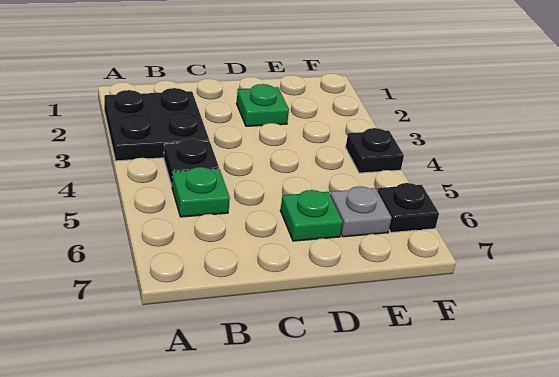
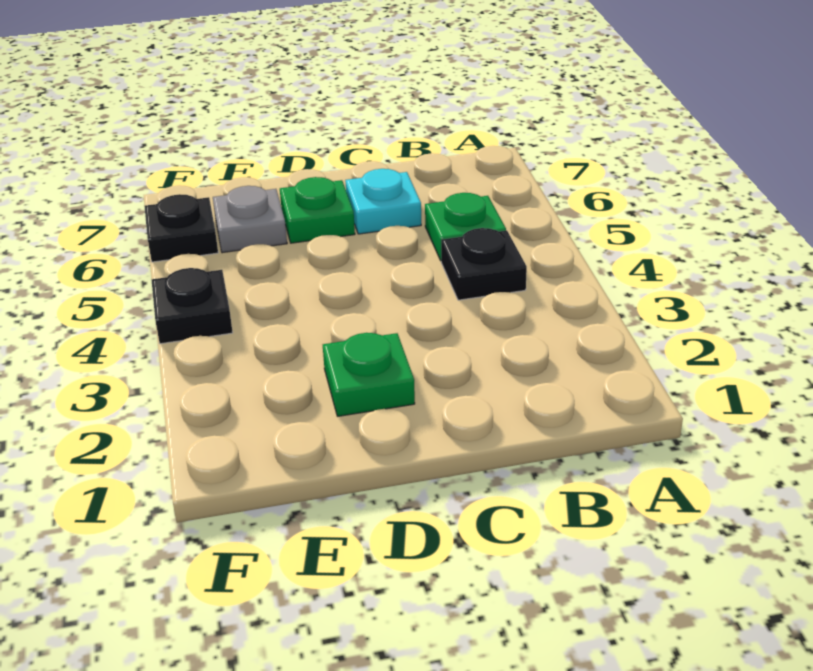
black 2x2 plate [104,88,209,161] -> none
none -> cyan 1x1 plate [345,169,421,234]

